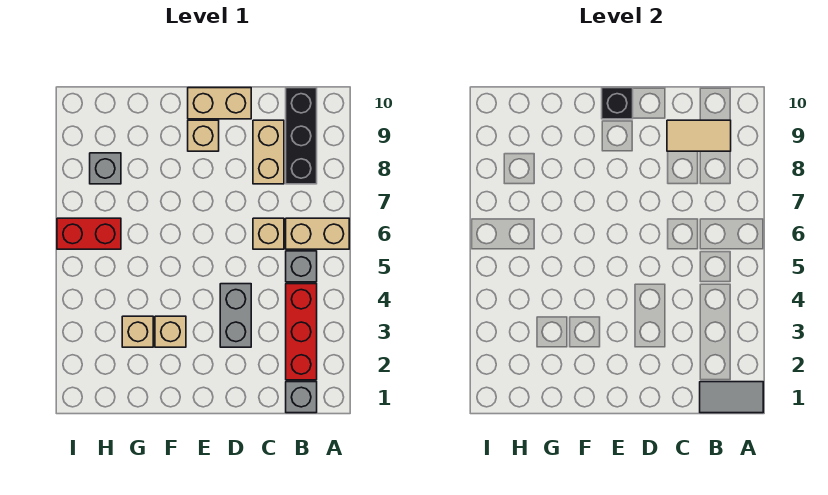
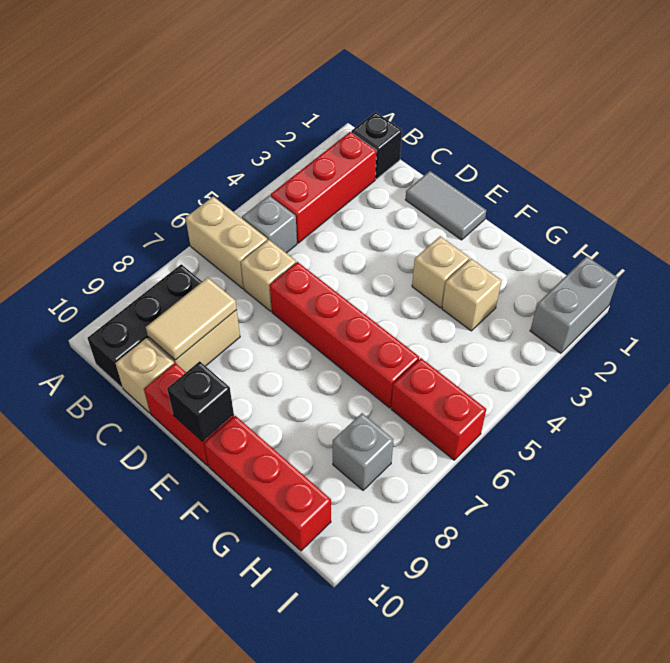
grey 1x2 tile [700,382,763,413] -> grey 1x2 tile moved to [406,171,486,240]
grey 1x1 brick [286,382,317,413] -> black 1x1 brick [351,112,402,179]
tan 1x2 tile [667,120,731,151] -> tan 1x2 tile turned to [146,278,237,360]
grey 1x2 brick [220,284,251,347] -> grey 1x2 brick moved to [530,256,618,353]
none -> red 1x4 brick [270,262,419,408]
tan 1x2 brick [188,88,251,119] -> red 1x2 brick [144,363,234,466]
tan 1x1 brick [188,120,219,151] -> tan 1x1 brick moved to [115,338,174,413]
none -> red 1x3 brick [204,416,331,551]

